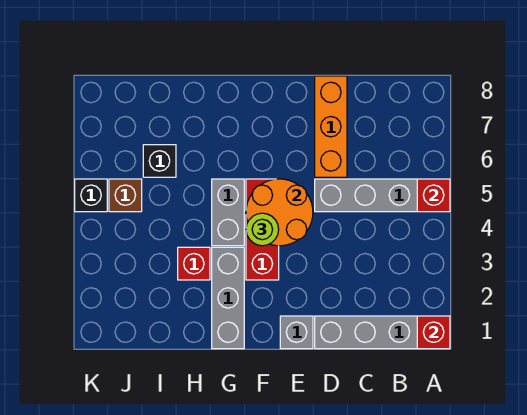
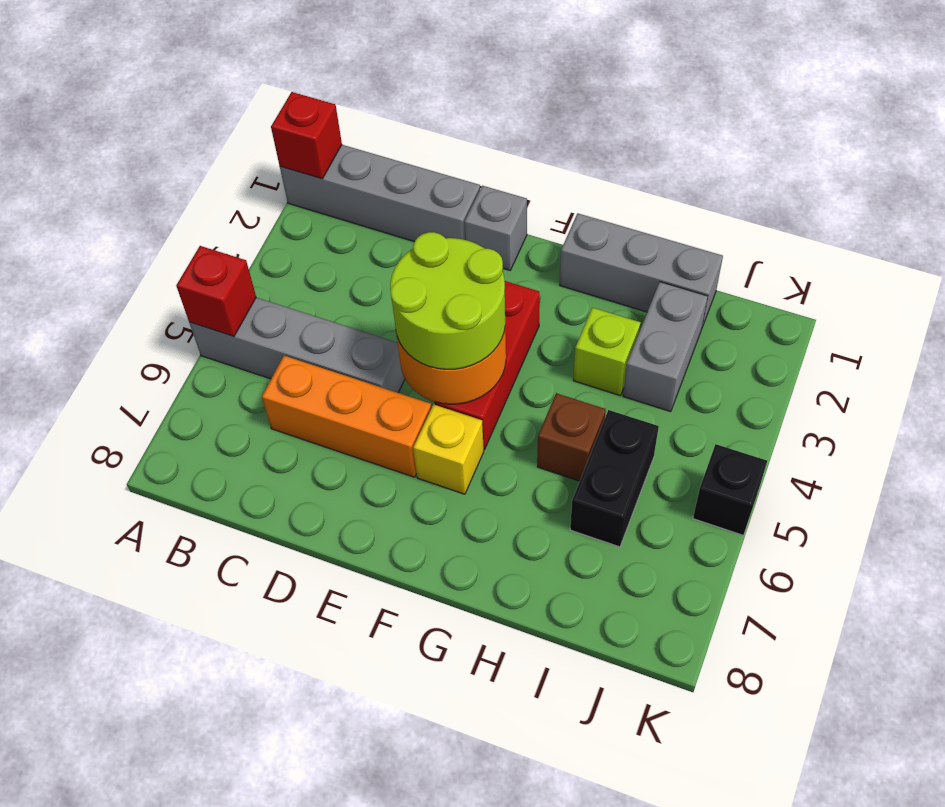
orange 1x3 brick [315,76,347,177] -> orange 1x3 brick turned to [262,356,431,477]
lime 1x1 round brick [246,213,279,246] -> lime 2x2 round brick [390,232,505,369]
none -> yellow 1x1 brick [413,404,484,494]
grey 1x3 brick [212,247,244,349] -> grey 1x3 brick turned to [560,213,723,327]
grey 1x2 brick [212,179,244,246] -> grey 1x2 brick moved to [623,282,708,412]
red 1x1 brick [178,247,210,280] -> lime 1x1 brick [573,308,640,396]
black 1x1 brick [143,145,176,177] -> black 1x2 brick [570,410,659,547]
brown 1x1 brick [109,179,142,212] -> brown 1x1 brick moved to [537,393,606,481]

